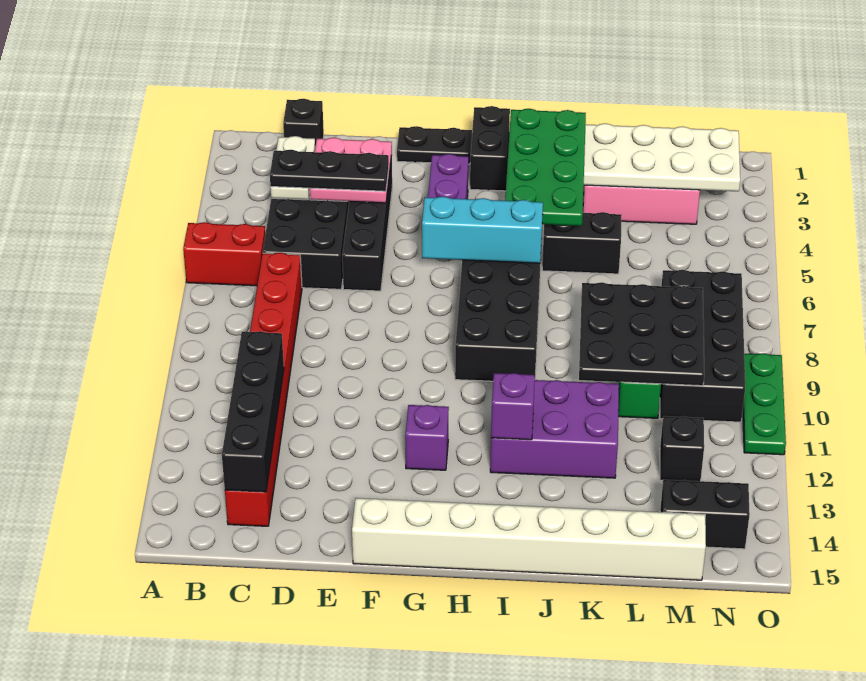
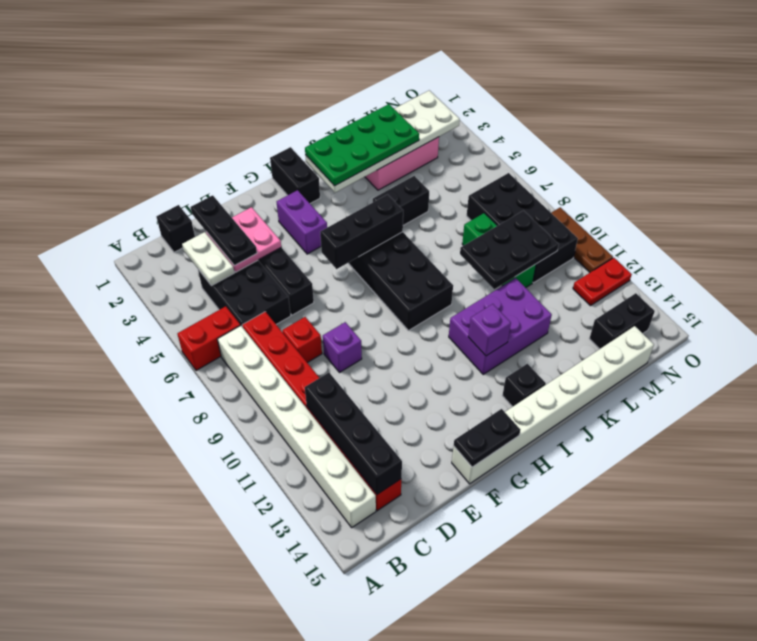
none -> white 1x8 brick [217,325,376,527]
black 1x3 plate [270,150,389,191] -> black 1x3 plate turned to [190,195,257,266]
none -> red 1x1 brick [282,317,322,363]
black 1x2 plate [397,126,472,164] -> black 1x2 plate moved to [454,409,521,467]
cyan 1x3 brick [422,197,543,263] -> black 1x3 brick [320,195,403,269]
purple 1x1 brick [405,405,449,470] -> purple 1x1 brick moved to [323,322,362,373]
green 2x4 plate [505,109,586,226] -> green 2x4 plate turned to [305,104,419,186]
black 3x3 plate [579,282,704,386] -> black 2x3 plate [460,211,559,289]
black 1x1 brick [660,416,704,481] -> black 1x1 brick moved to [502,364,546,407]
none -> red 1x2 plate [573,258,632,306]
green 1x3 plate [743,353,786,455] -> brown 1x3 plate [551,207,613,272]

